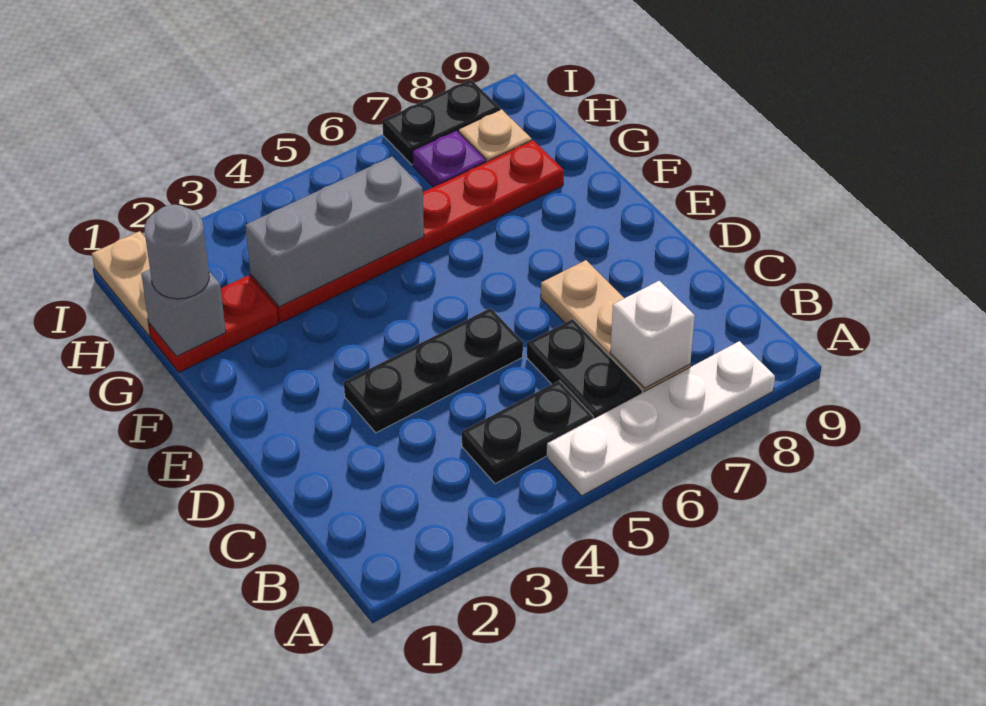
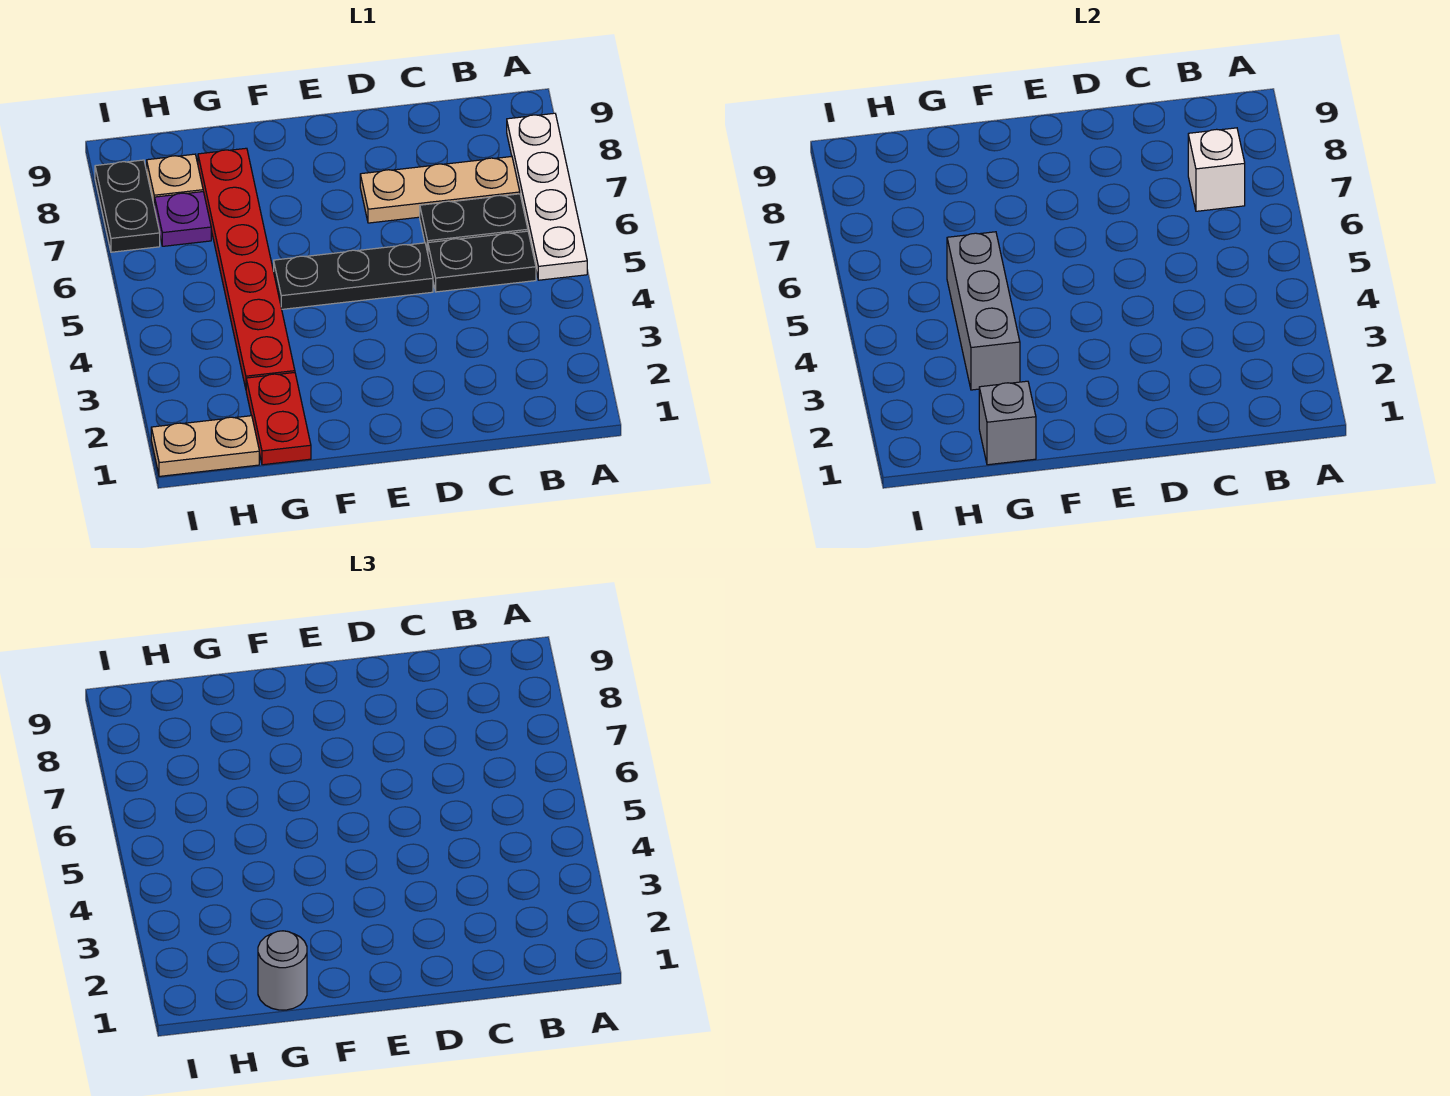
black 1x2 plate [462,380,593,484] -> black 1x2 plate turned to [428,231,536,292]
black 1x3 plate [344,308,523,433] -> black 1x3 plate turned to [274,243,433,309]

